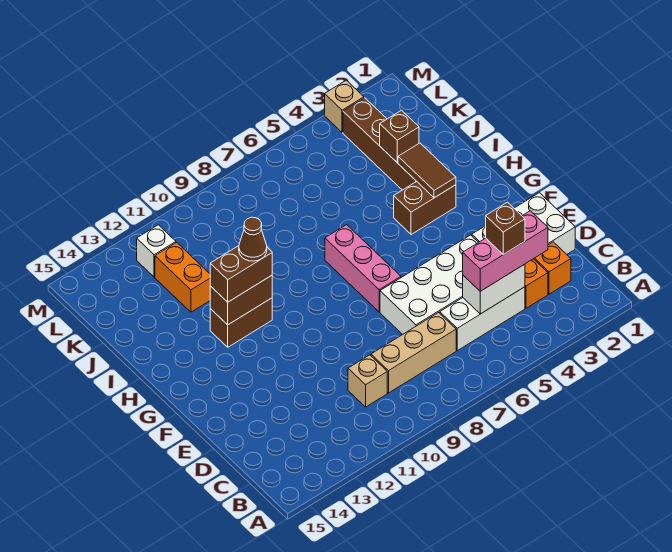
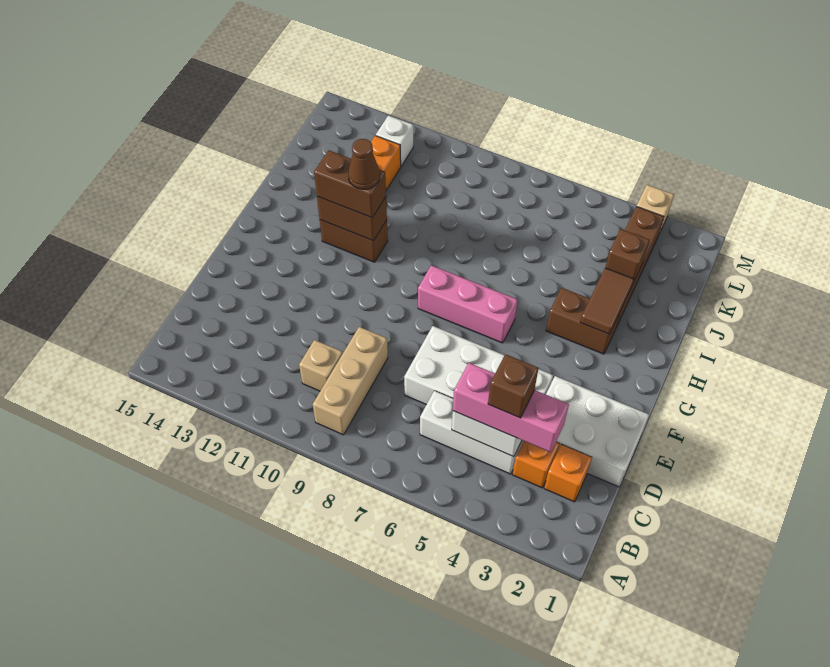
tan 1x3 brick [371,313,456,393] -> tan 1x3 brick turned to [313,327,388,435]
pink 1x3 brick [325,225,401,312] -> pink 1x3 brick turned to [418,265,518,343]

